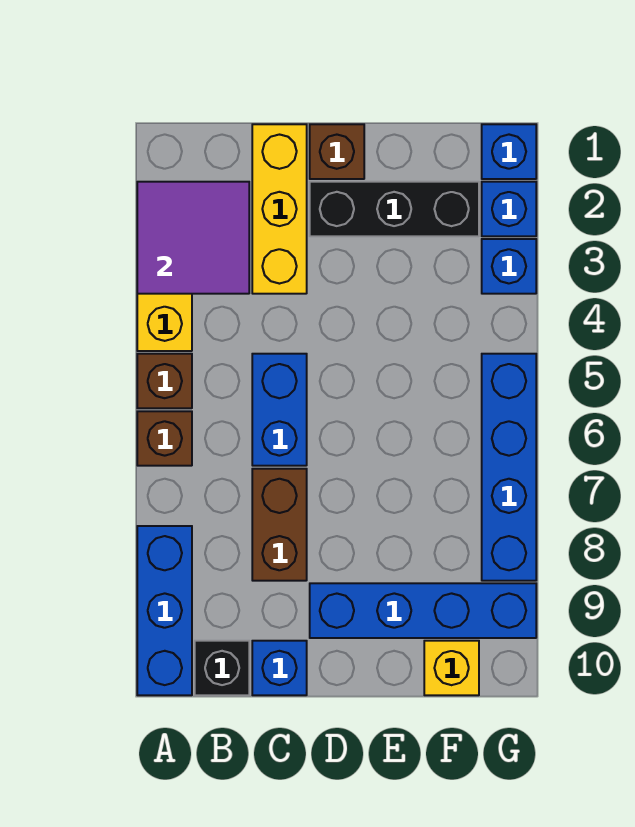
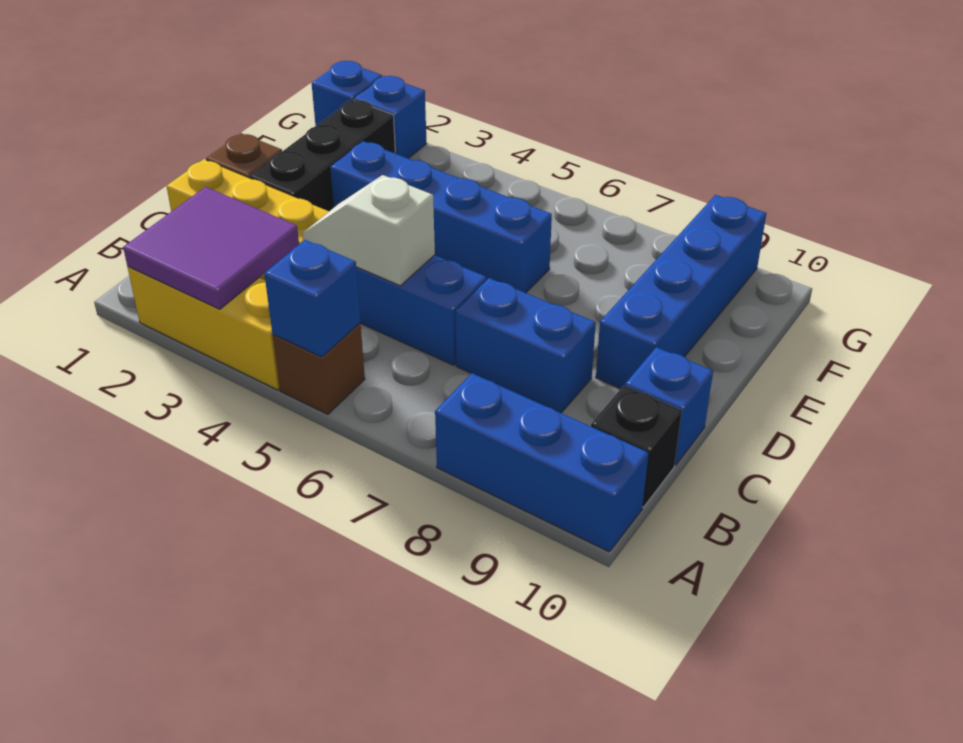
brown 1x1 brick [137,411,192,466] -> none
none -> white 1x2 slope [302,175,435,286]
brown 1x2 brick [252,469,307,581] -> blue 1x2 brick [456,278,596,413]
yellow 1x1 brick [424,641,479,695] -> none
blue 1x1 brick [482,239,536,294] -> blue 1x1 brick moved to [264,240,360,357]
blue 1x4 brick [482,354,536,581] -> blue 1x4 brick moved to [330,141,552,293]

